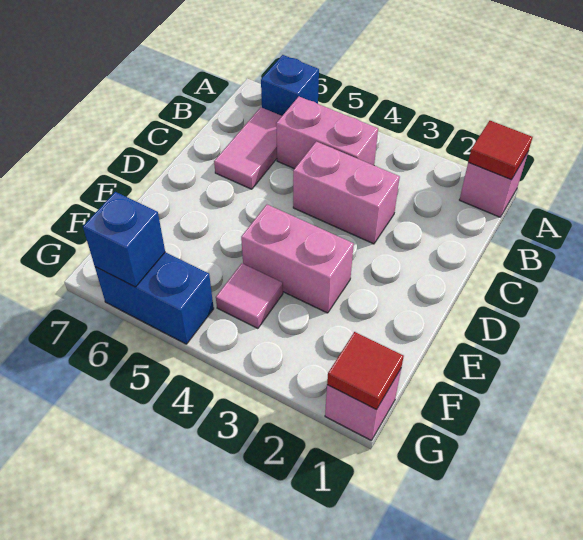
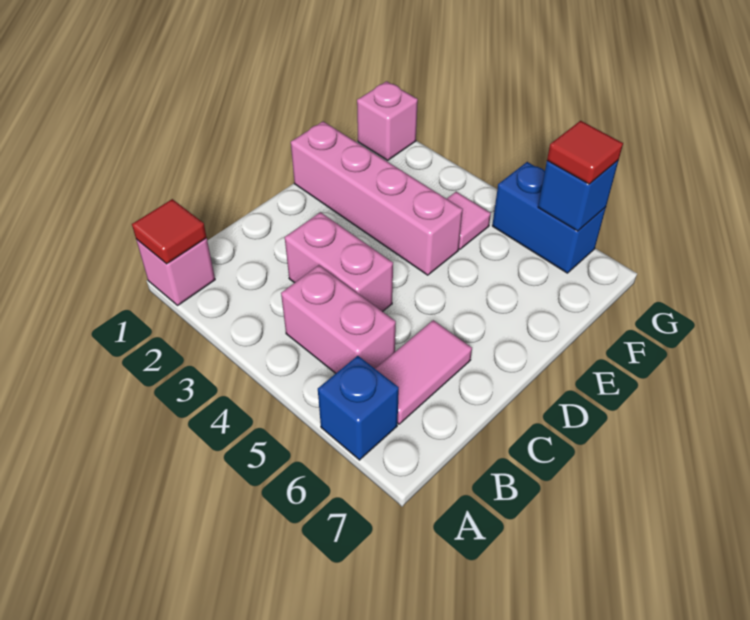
pink 1x2 brick [241,205,354,313] -> pink 1x4 brick [291,121,463,275]
red 1x1 tile [327,332,404,410] -> red 1x1 tile moved to [547,121,623,184]

